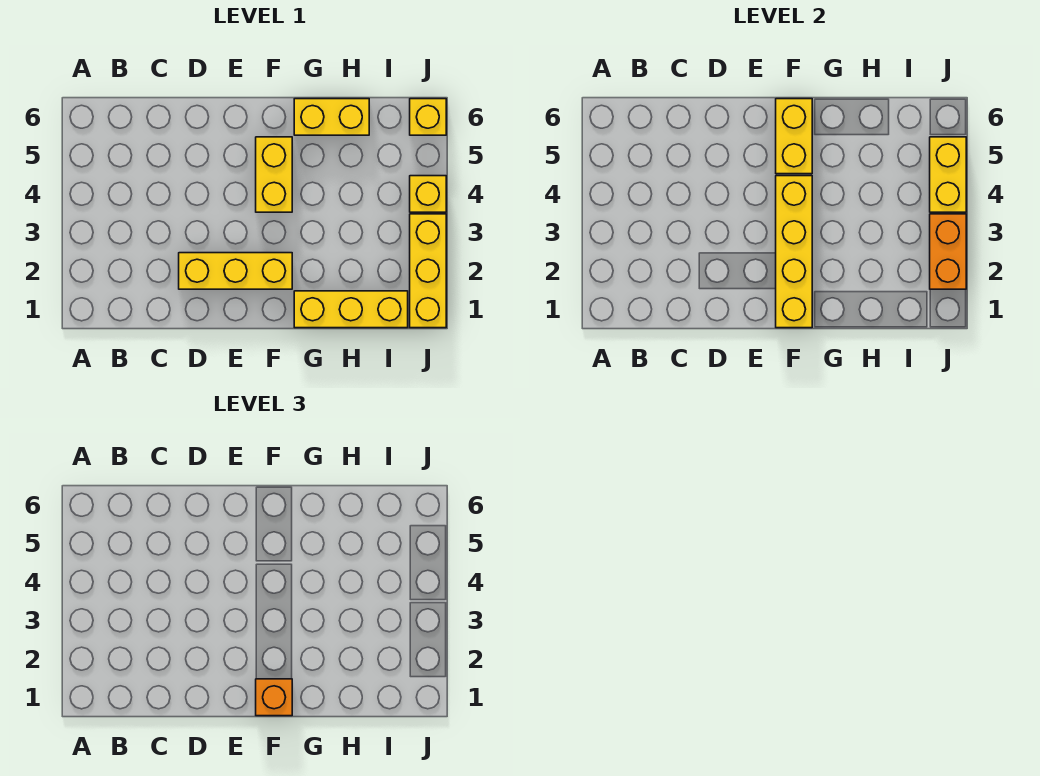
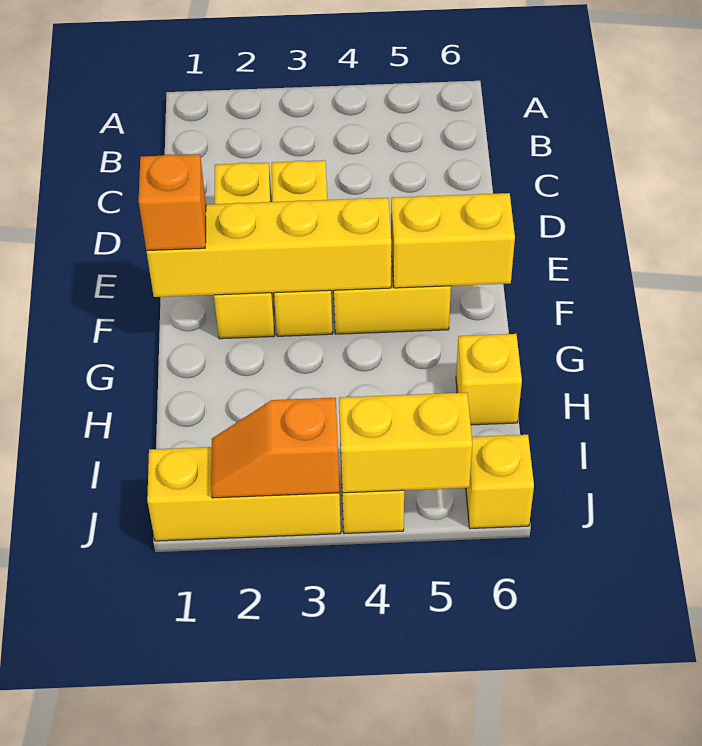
yellow 1x3 brick [294,291,408,328] -> yellow 1x3 brick moved to [272,160,333,336]
yellow 1x2 brick [294,99,369,135] -> yellow 1x1 brick [456,334,522,425]
orange 1x2 brick [930,214,966,289] -> orange 1x2 slope [211,398,339,498]

